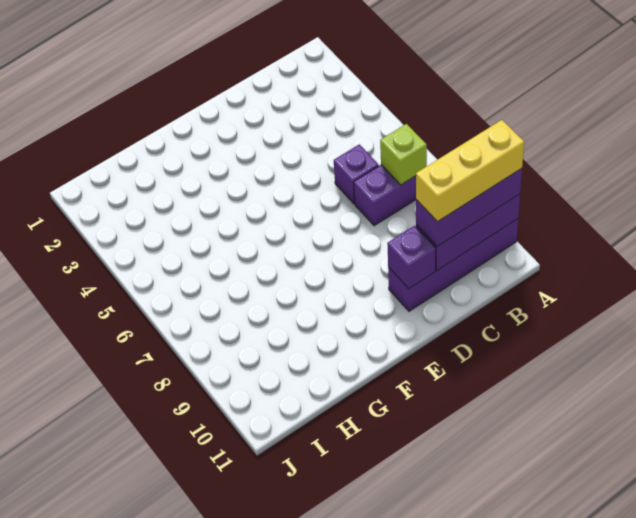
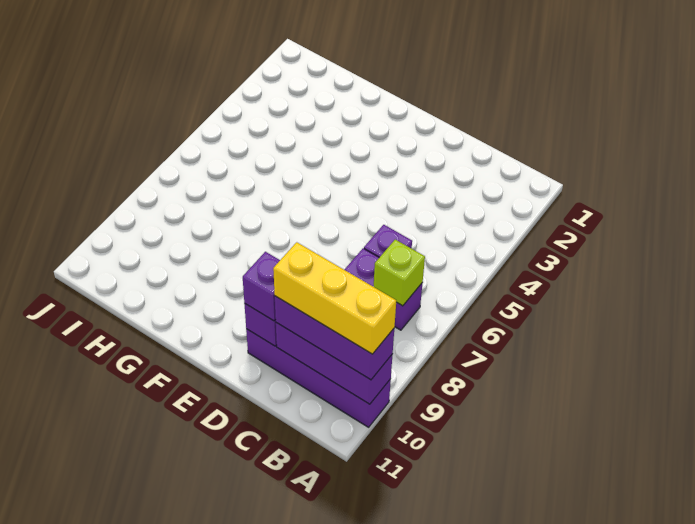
none -> purple 1x1 brick [243,252,280,321]

